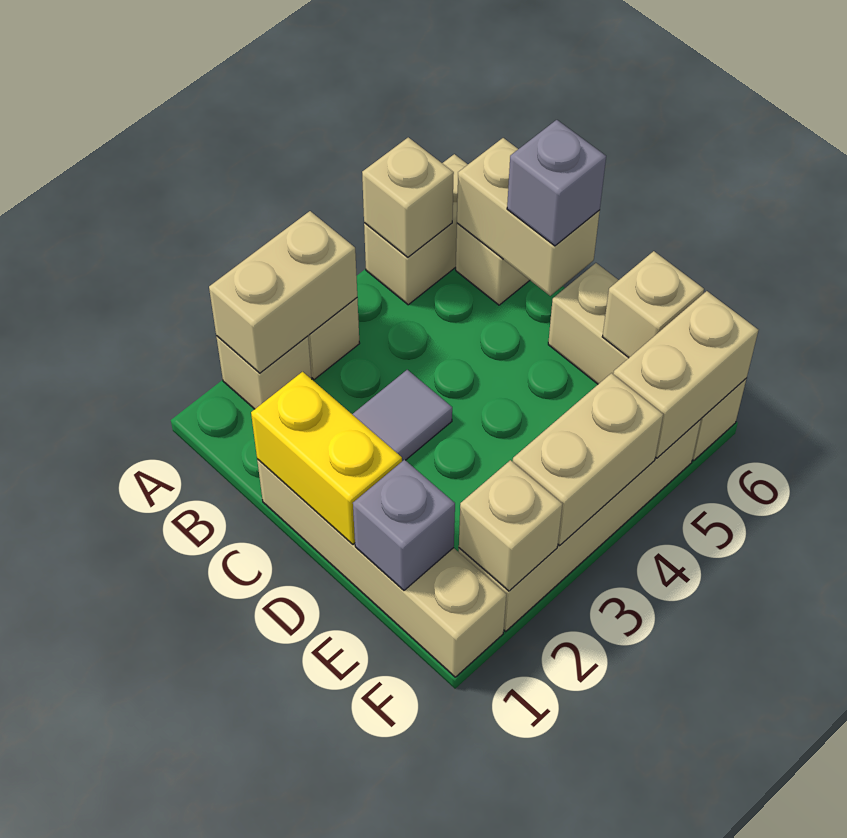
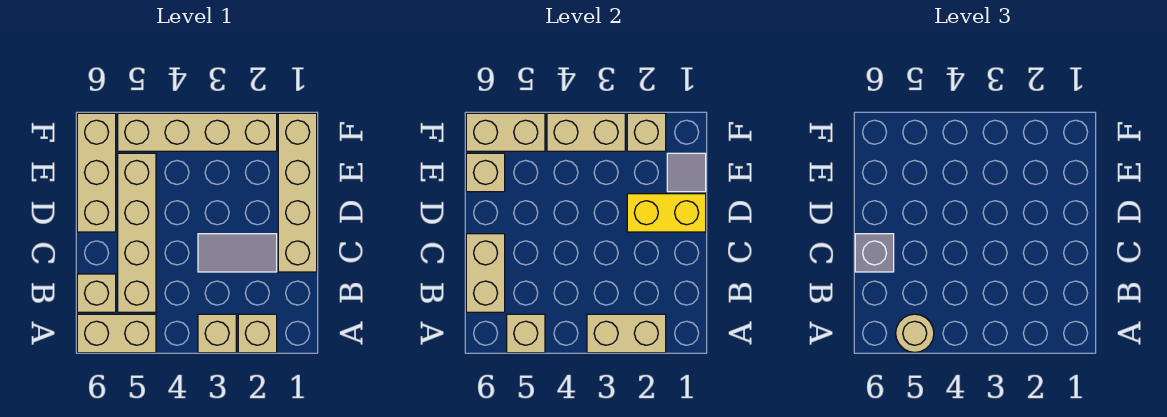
none -> tan 1x1 round brick [896,314,934,352]
none -> tan 1x4 brick [118,153,156,312]
yellow 1x2 brick [251,372,402,544] -> yellow 1x2 brick turned to [627,194,706,232]
grey 1x1 brick [353,460,455,590] -> grey 1x1 tile [667,153,706,192]

